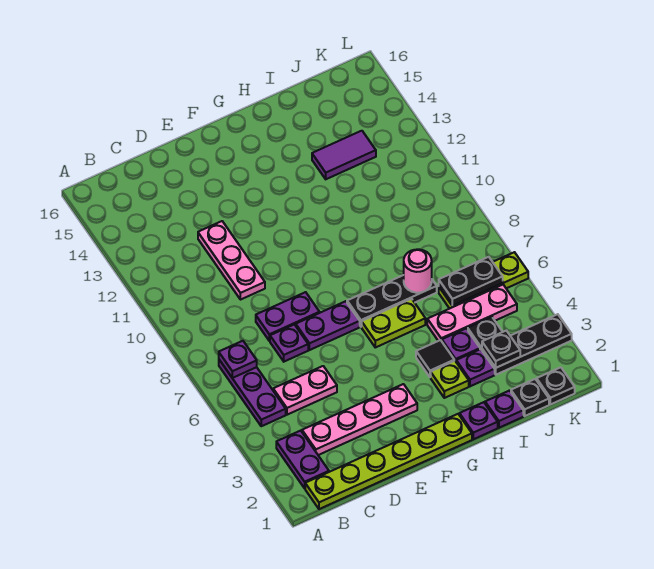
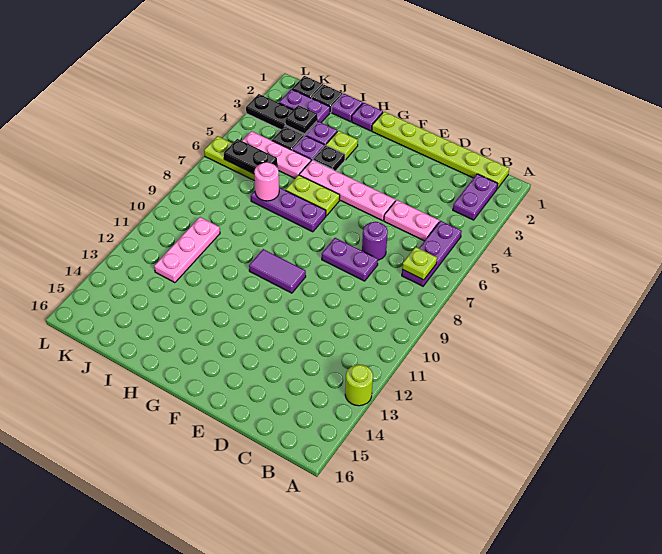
none -> lime 1x1 round brick [345,364,373,406]
purple 1x1 plate [219,341,257,378] -> lime 1x1 plate [402,247,437,280]
pink 1x4 plate [302,384,417,455] -> pink 1x4 plate moved to [299,160,396,221]
purple 1x1 plate [270,325,308,362] -> purple 1x1 round brick [362,222,388,260]
pink 1x3 plate [198,221,265,300] -> pink 1x3 plate moved to [154,217,220,283]
purple 1x2 plate [296,301,360,350] -> purple 1x2 plate moved to [279,89,330,123]
black 1x3 plate [347,275,437,327] -> purple 1x3 plate [251,188,326,232]
black 1x1 tile [416,340,454,377] -> black 1x1 plate [313,145,345,171]
purple 1x2 tile [312,131,376,179] -> purple 1x2 tile moved to [249,249,306,293]

